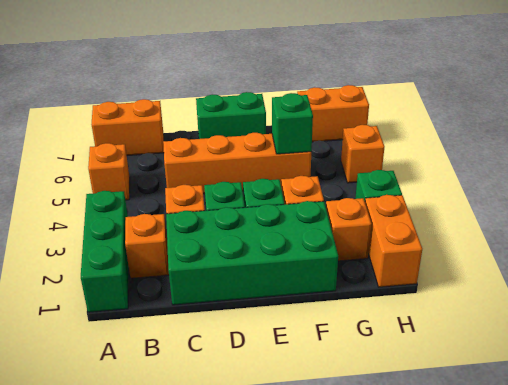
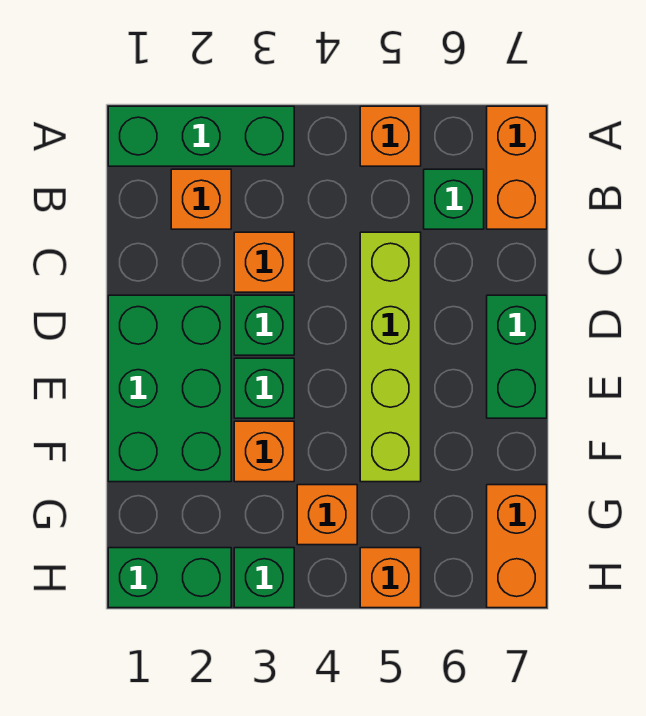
green 2x4 brick [166,201,338,305] -> green 2x3 brick [108,295,231,482]
orange 1x4 brick [163,133,311,194] -> lime 1x4 brick [360,232,421,482]
green 1x1 brick [272,93,313,154] -> green 1x1 brick moved to [424,169,484,229]
orange 1x1 brick [326,198,372,261] -> orange 1x1 brick moved to [297,485,357,545]
orange 1x2 brick [365,195,422,287] -> green 1x2 brick [108,548,231,608]

